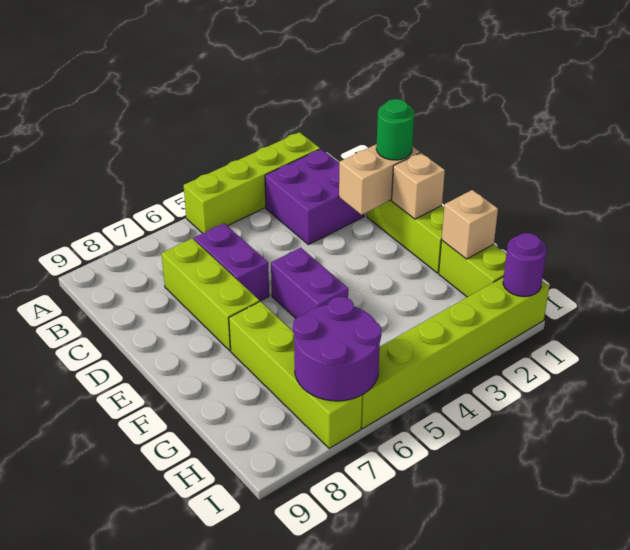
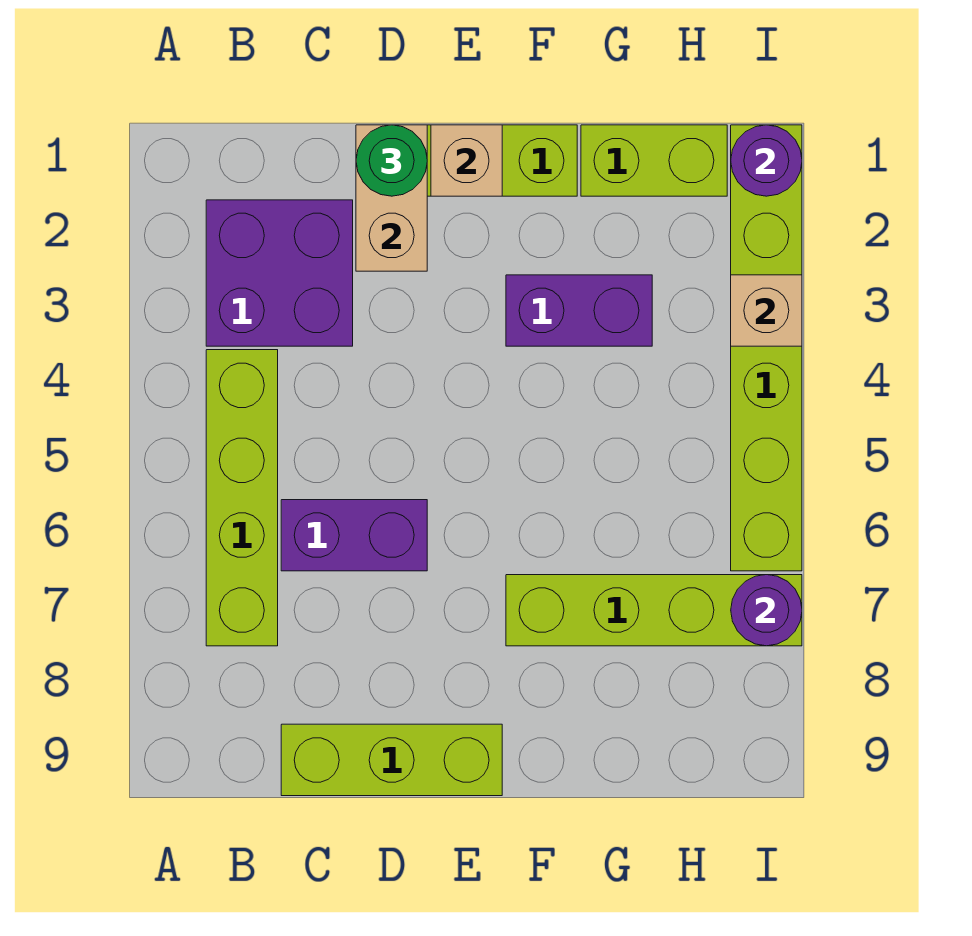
lime 1x4 brick [184,132,320,233] -> lime 1x4 brick moved to [206,350,278,646]
lime 1x3 brick [161,238,259,351] -> lime 1x3 brick moved to [281,724,502,796]
purple 1x2 brick [271,248,348,318] -> purple 1x2 brick moved to [506,275,652,346]
tan 1x1 brick [442,190,498,259] -> tan 1x1 brick moved to [731,275,802,346]
purple 2x2 round brick [293,297,382,401] -> purple 1x1 round brick [731,575,802,646]

